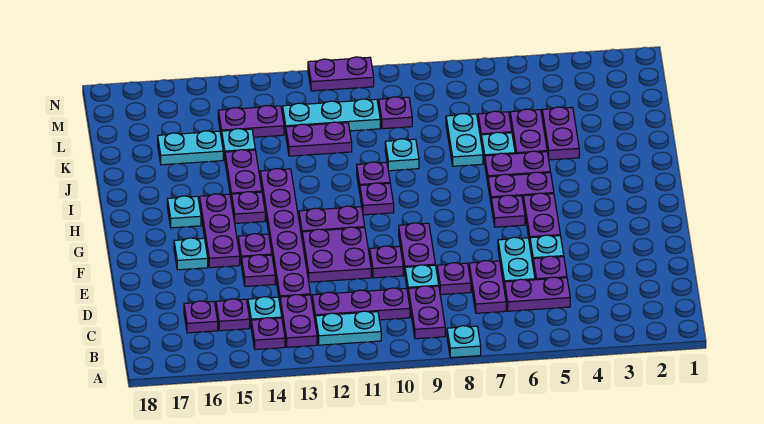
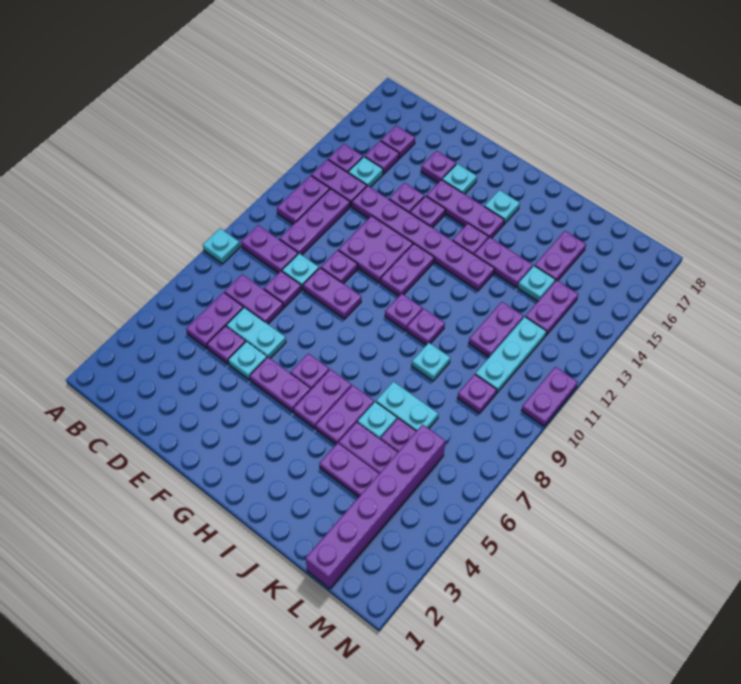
cyan 1x2 plate [315,311,381,345] -> purple 1x2 plate [277,176,330,224]
none -> purple 1x1 plate [421,151,456,183]
cyan 1x2 plate [158,131,223,165] -> purple 1x2 plate [535,231,586,281]
none -> purple 1x6 brick [306,424,445,589]

